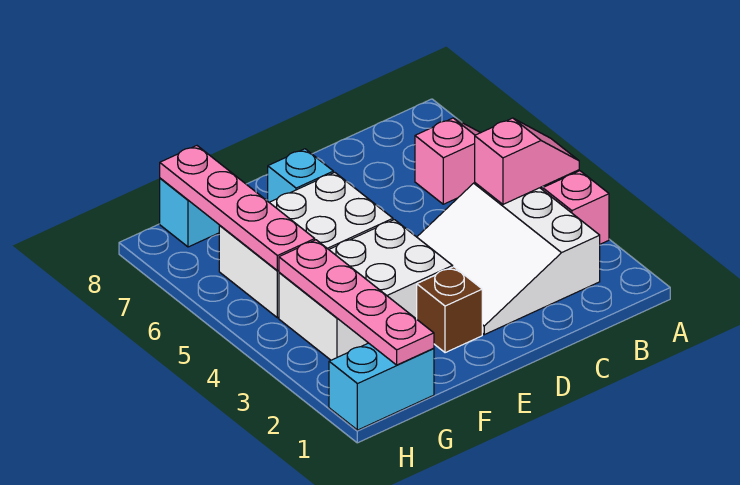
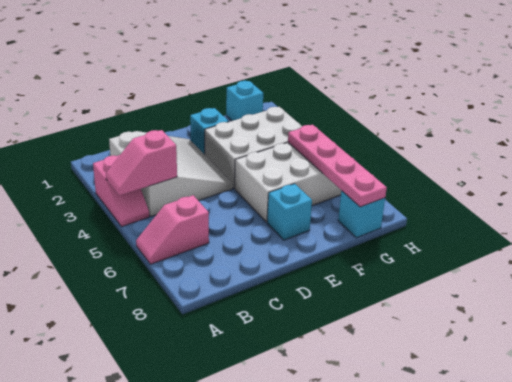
brown 1x1 brick [417,267,482,353] -> cyan 1x1 brick [190,108,229,155]
cyan 1x2 brick [329,343,434,430] -> cyan 1x1 brick [226,81,263,121]
pink 1x4 plate [279,240,434,365] -> none

